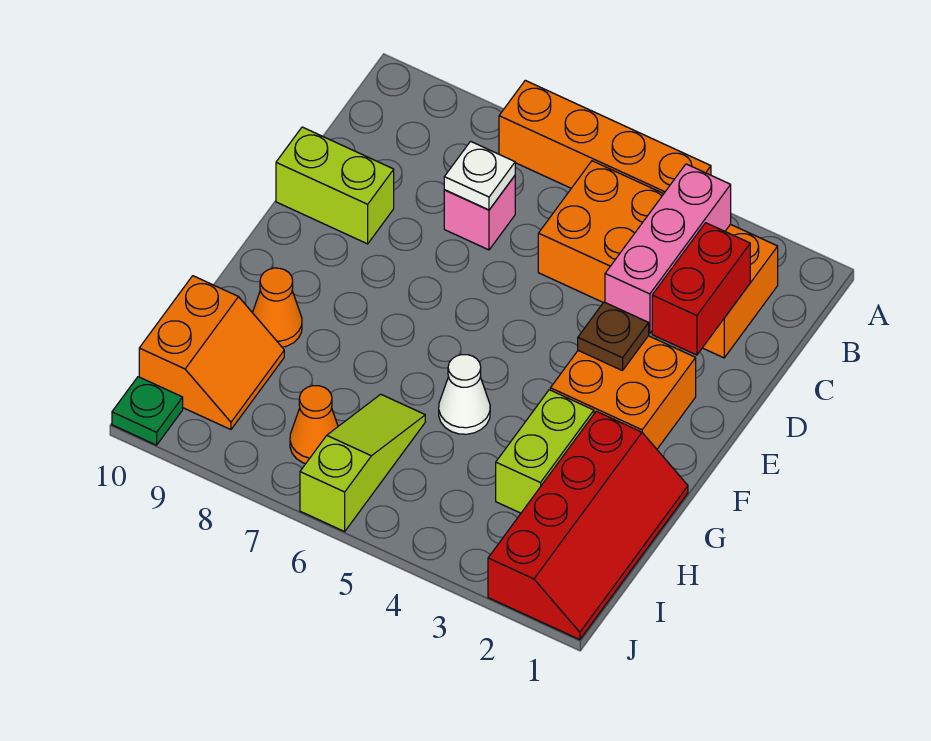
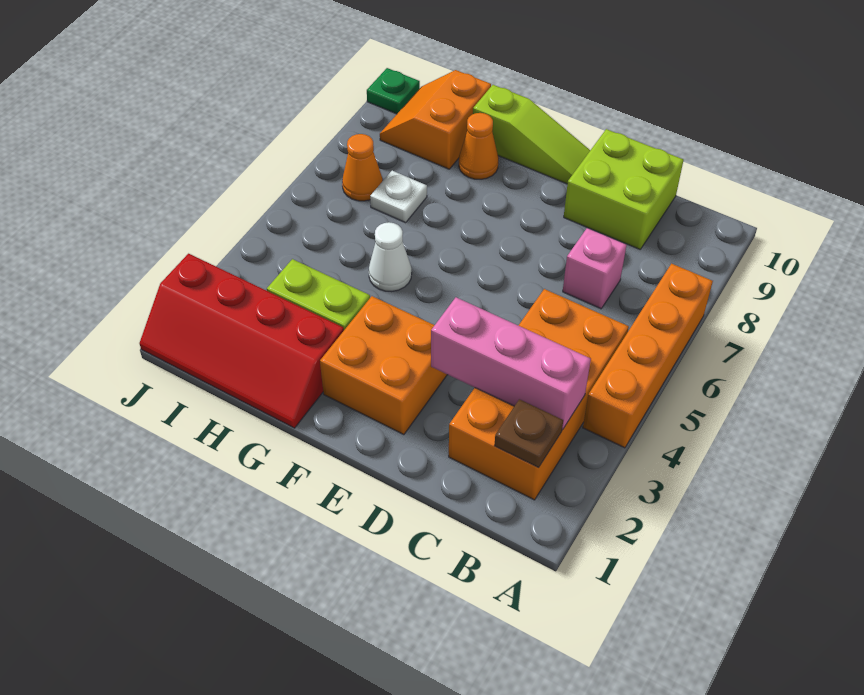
red 1x2 brick [652,223,750,355] -> none
white 1x1 plate [444,141,515,210] -> white 1x1 plate moved to [370,171,427,223]
lime 1x2 brick [276,127,394,244] -> lime 2x2 brick [564,129,684,249]
brown 1x1 plate [578,302,649,371] -> brown 1x1 plate moved to [495,399,563,468]
lime 1x3 slope [300,394,425,531] -> lime 1x3 slope moved to [473,85,590,184]
orange 2x2 slope [139,276,284,430] -> orange 2x2 slope turned to [380,70,491,169]

